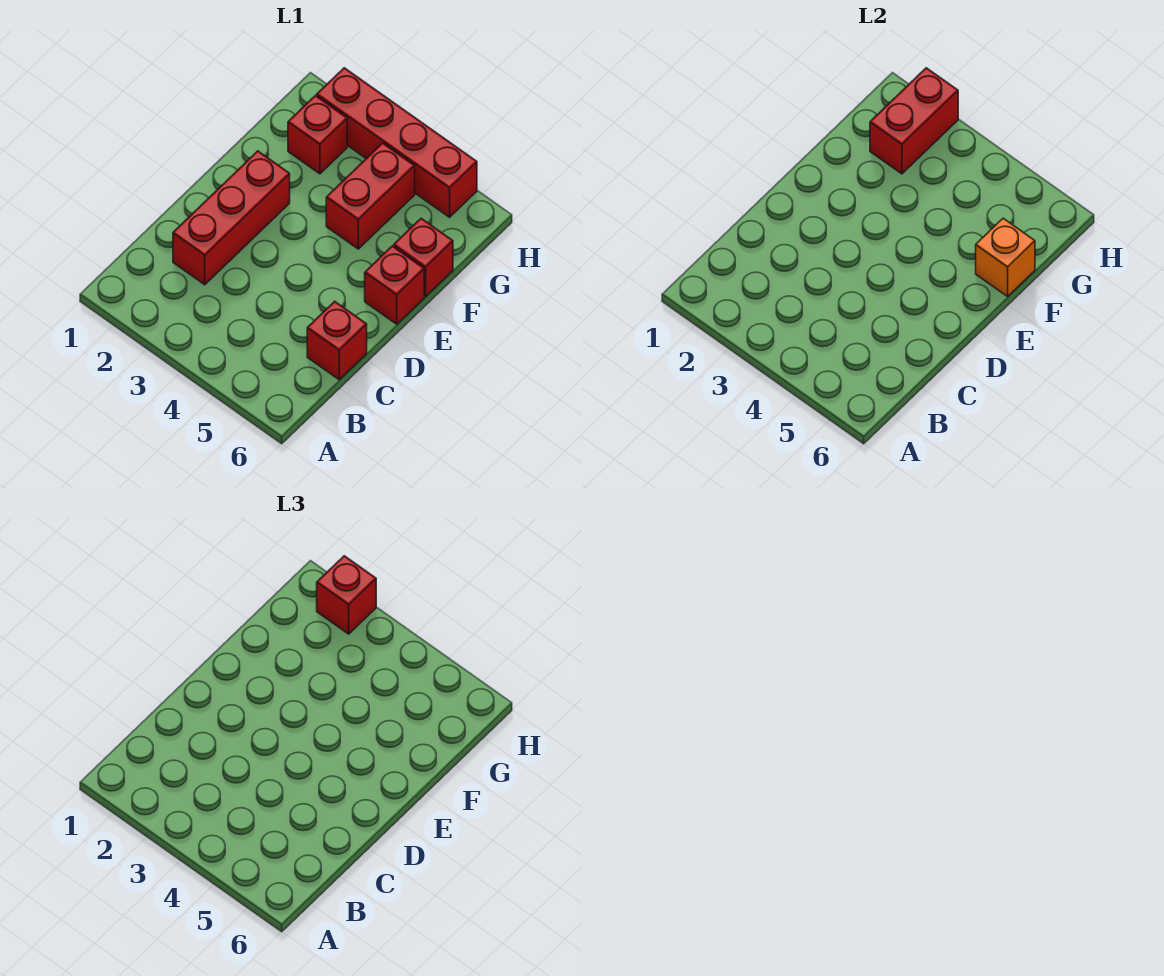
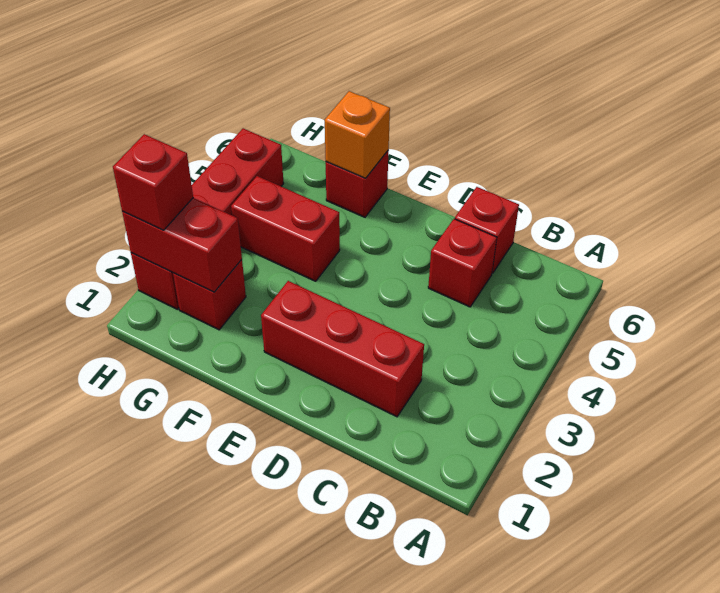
red 1x1 brick [365,246,424,324] -> red 1x1 brick moved to [428,219,497,307]

